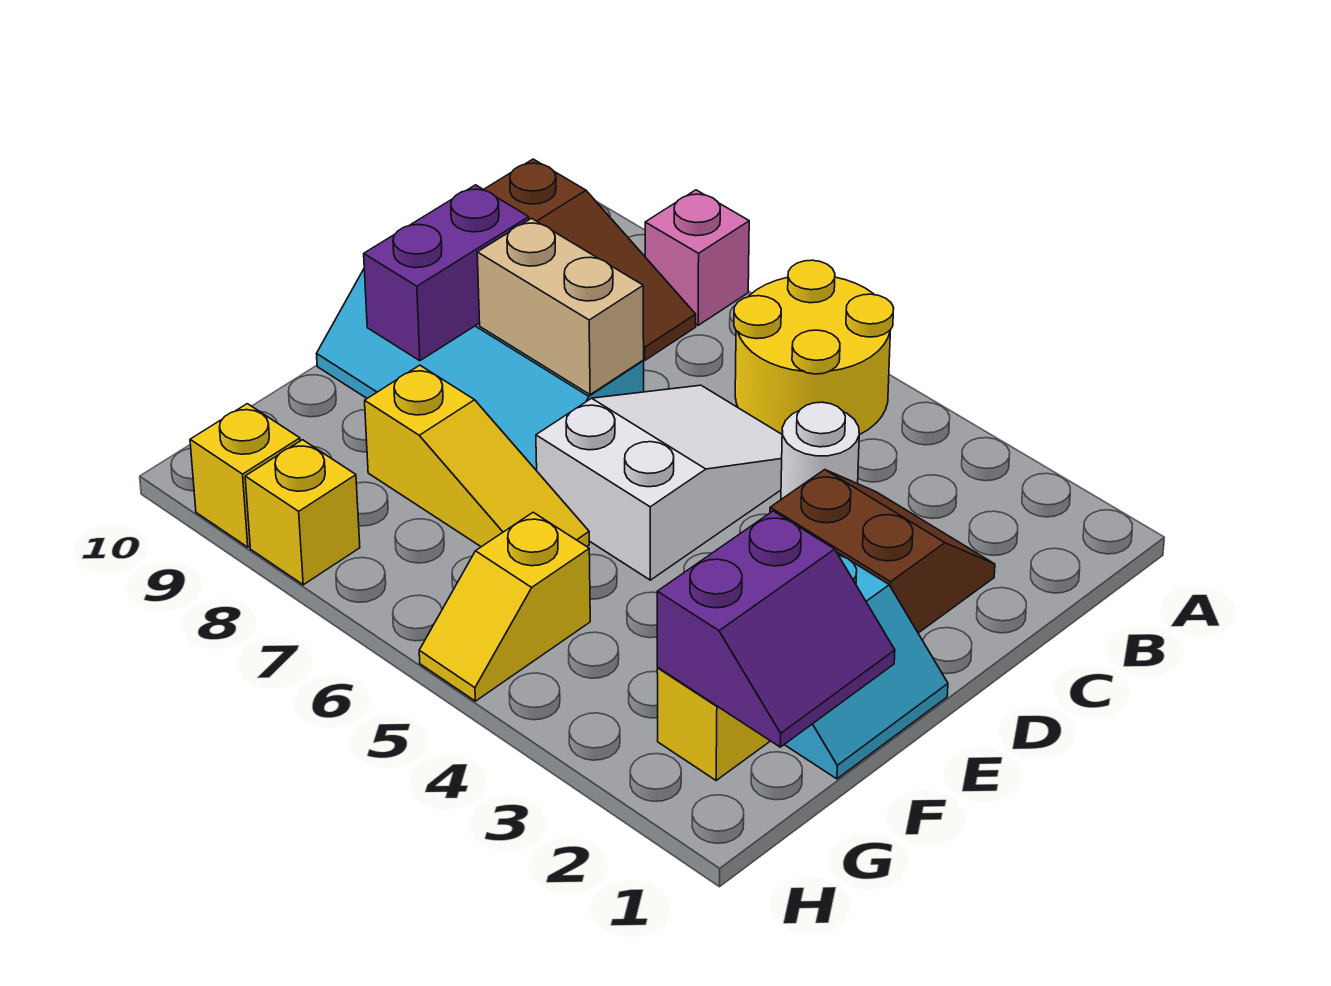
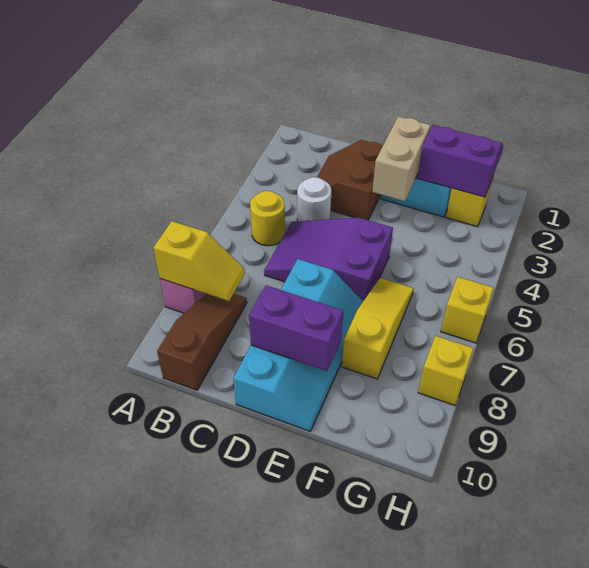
yellow 2x2 round brick [734,260,894,435] -> yellow 1x1 round brick [250,191,285,246]
white 2x3 slope [536,385,782,580] -> purple 2x3 slope [264,218,393,301]
tan 1x2 brick [477,218,644,395] -> tan 1x2 brick moved to [372,116,431,201]
yellow 1x2 slope [419,512,590,701] -> yellow 1x2 slope moved to [154,221,245,301]
yellow 1x1 brick [190,404,300,547] -> yellow 1x1 brick moved to [441,277,494,343]

